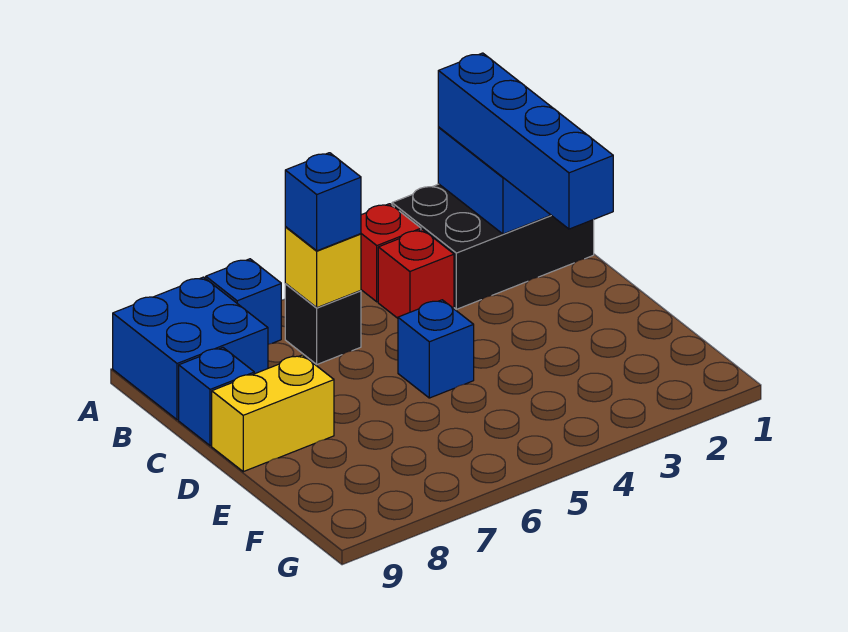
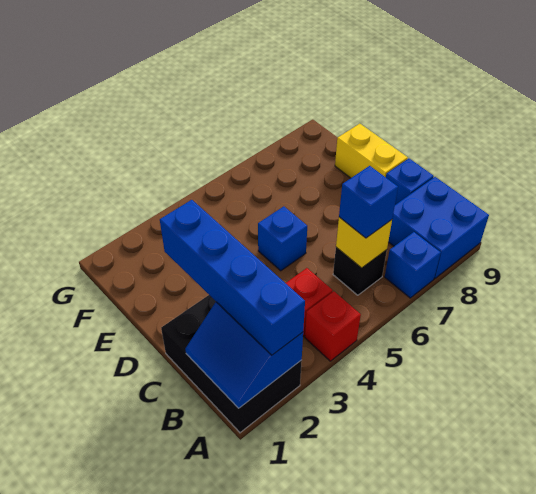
black 2x3 brick [392,184,594,309] -> black 2x3 brick turned to [161,295,302,433]
yellow 1x2 brick [212,355,334,472] -> yellow 1x2 brick turned to [335,124,408,178]

